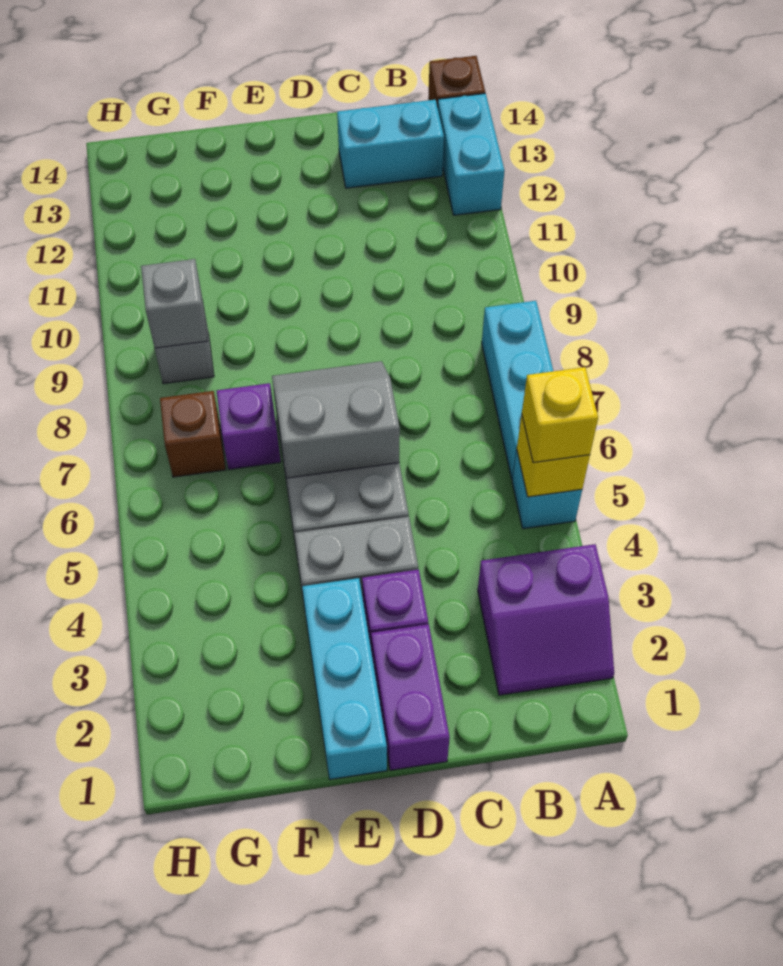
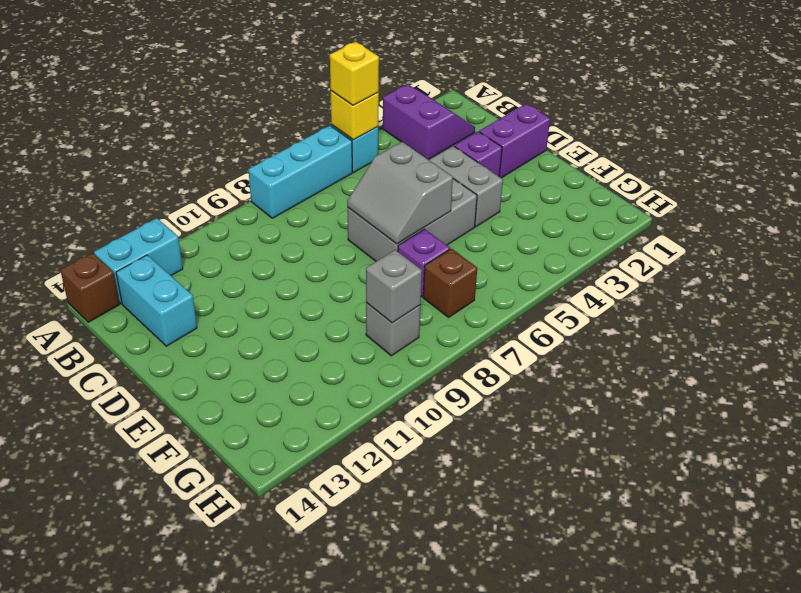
cyan 1x3 brick [302,578,387,779] -> none

